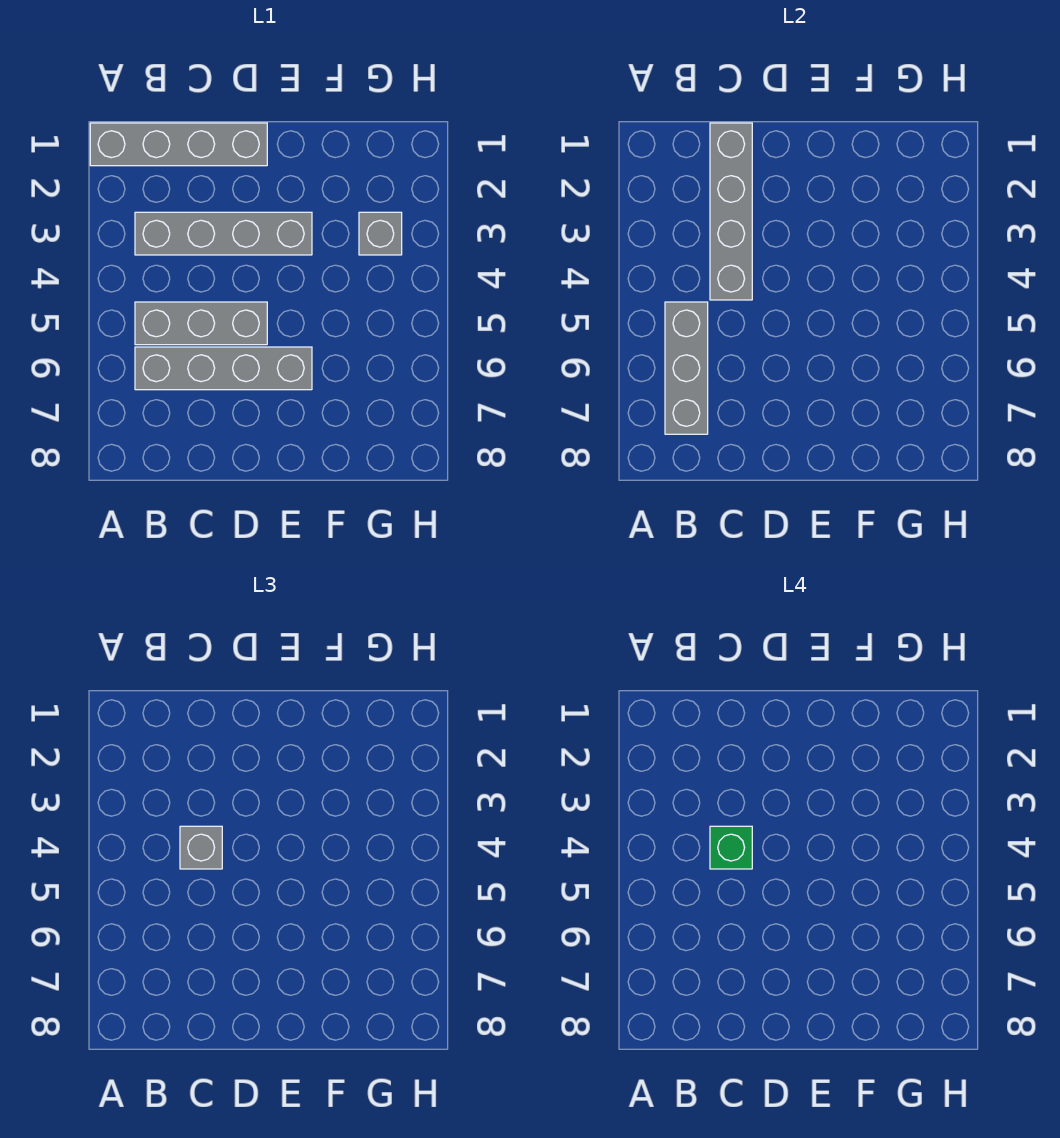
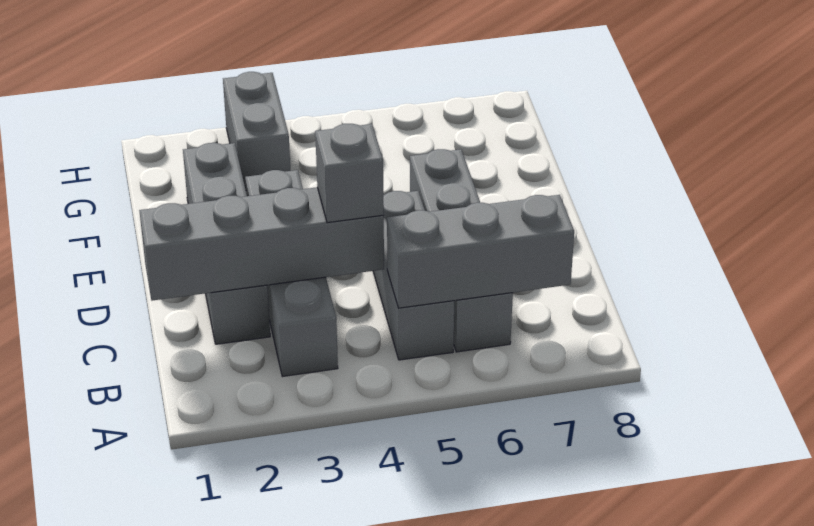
grey 1x4 brick [90,123,267,166] -> grey 1x4 brick moved to [183,143,270,344]
green 1x1 brick [710,826,752,869] -> none
grey 1x1 brick [359,212,402,255] -> grey 1x2 brick [223,72,290,190]

